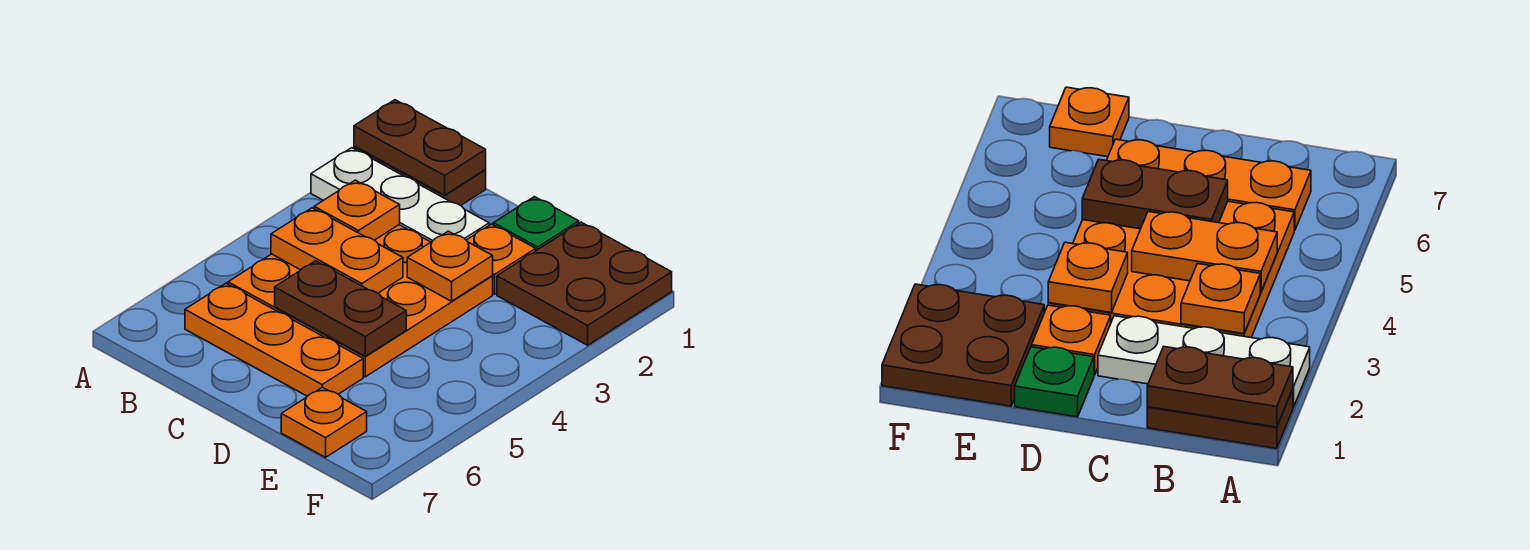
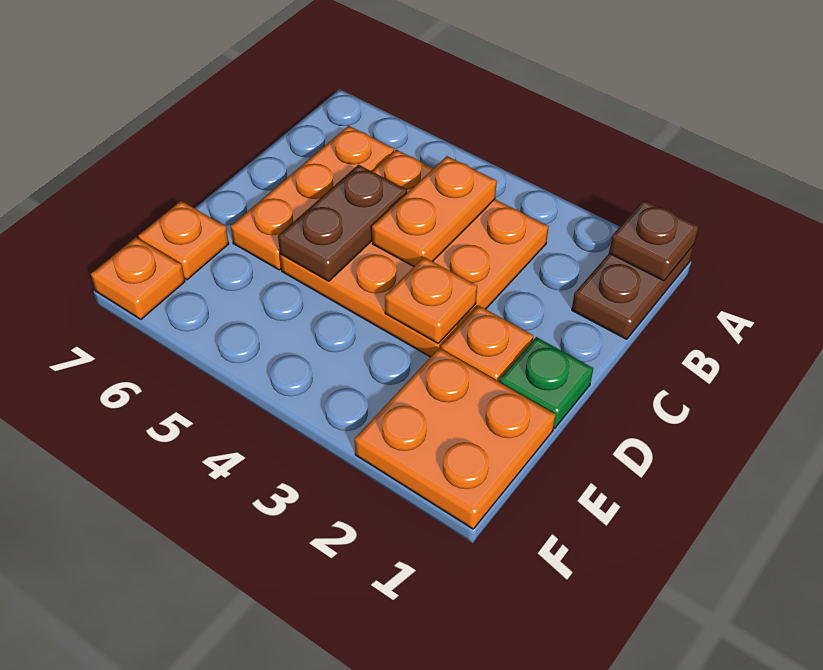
brown 1x2 plate [354,100,486,195] -> brown 1x1 plate [609,200,699,281]
white 1x3 plate [311,148,489,242] -> none
orange 1x1 plate [314,180,400,240] -> orange 1x1 plate moved to [91,238,185,319]
brown 2x2 plate [497,222,672,345] -> orange 2x2 plate [355,348,556,529]

